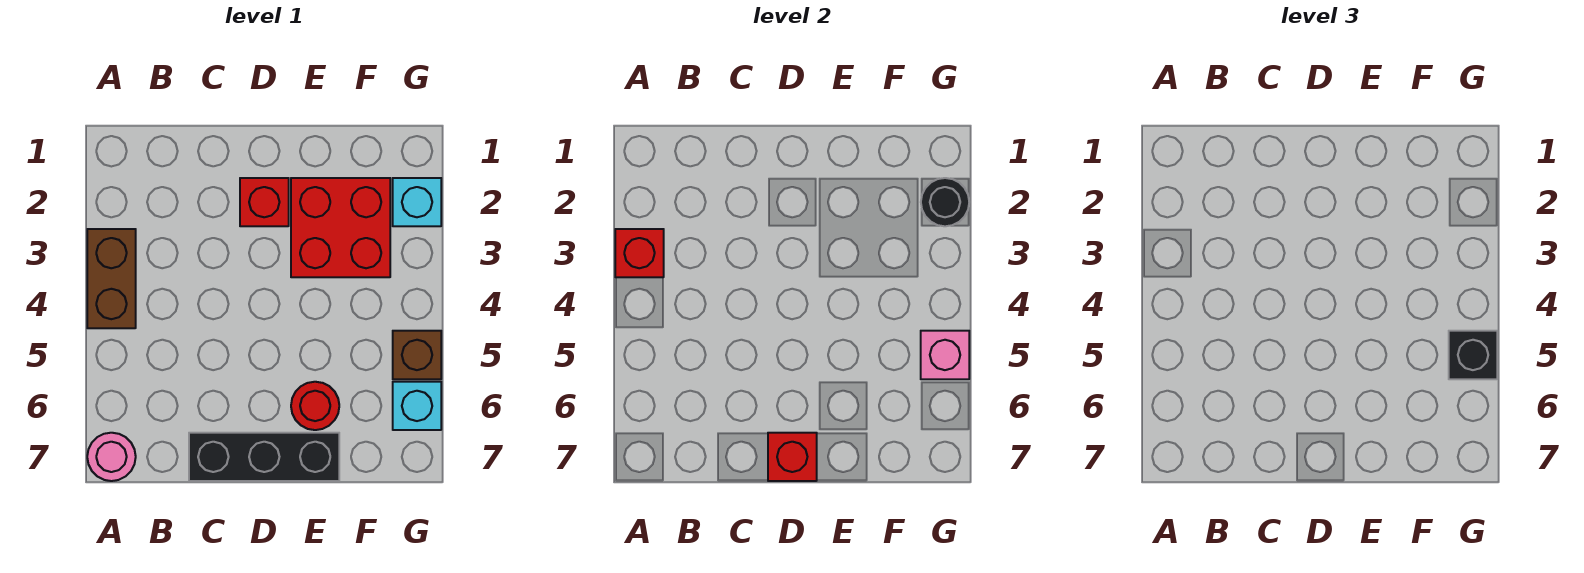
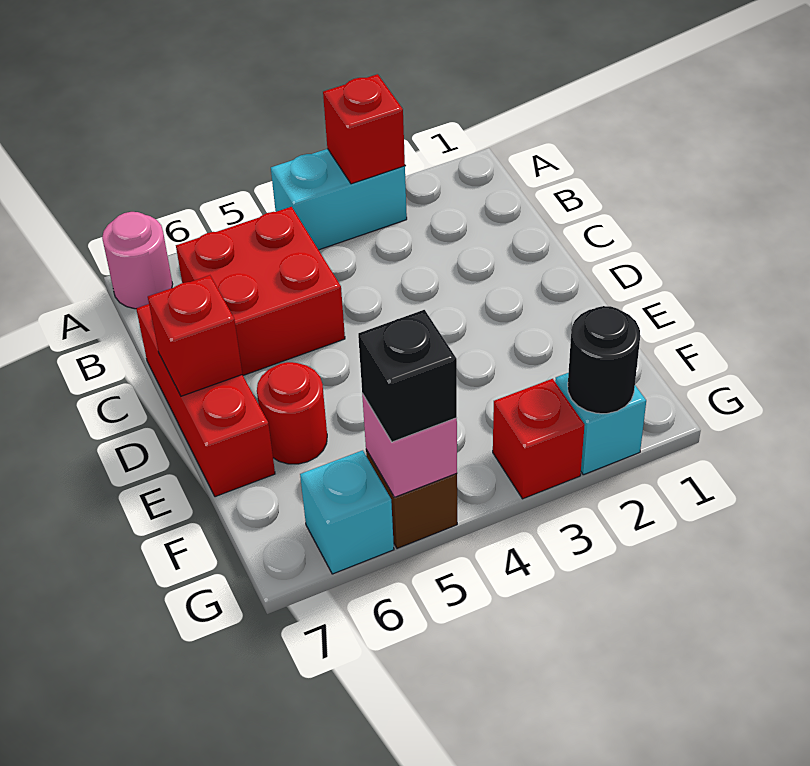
brown 1x2 brick [87,229,136,328] -> cyan 1x2 brick [271,149,407,250]
black 1x3 brick [189,433,339,481] -> red 1x3 brick [136,304,275,497]
red 1x1 brick [240,178,289,226] -> red 1x1 brick moved to [493,379,585,499]
red 2x2 brick [291,178,390,277] -> red 2x2 brick moved to [176,207,345,375]

